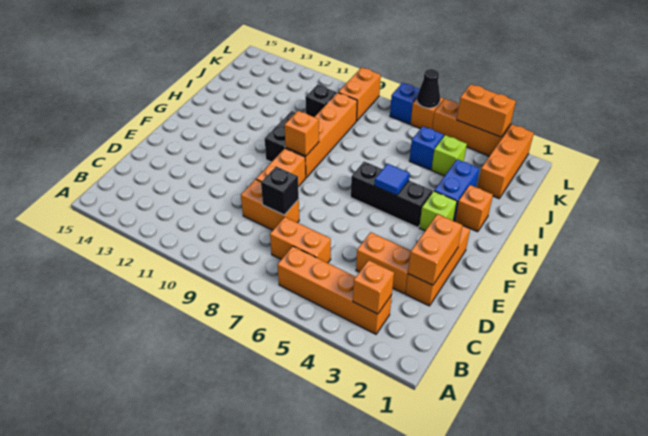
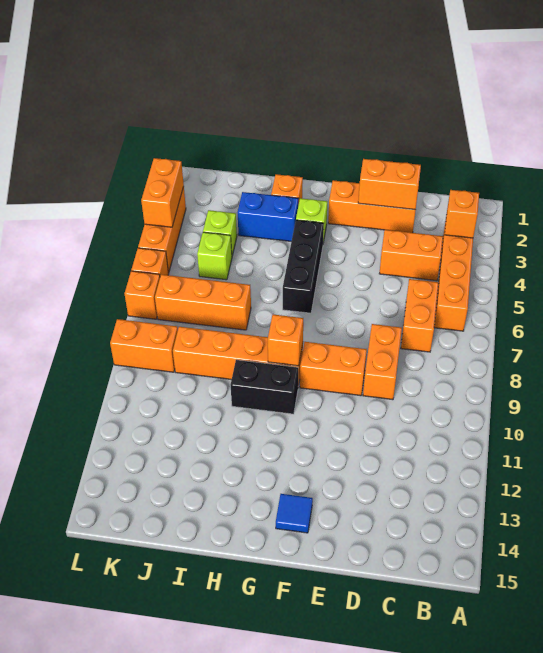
orange 1x2 brick [356,232,411,294] -> orange 1x2 brick turned to [379,230,443,281]
black 1x1 brick [261,167,299,215] -> none
blue 1x1 tile [374,164,410,196] -> blue 1x1 tile moved to [276,494,313,533]
orange 1x3 brick [477,124,534,198] -> orange 1x3 brick moved to [155,275,251,330]
blue 1x1 brick [409,126,444,170] -> lime 1x1 brick [197,232,232,280]
black 1x1 brick [305,85,337,117] -> none
black 1x1 cone [417,69,440,108] -> none
blue 1x1 brick [390,83,420,124] -> orange 1x1 brick [125,271,160,319]

